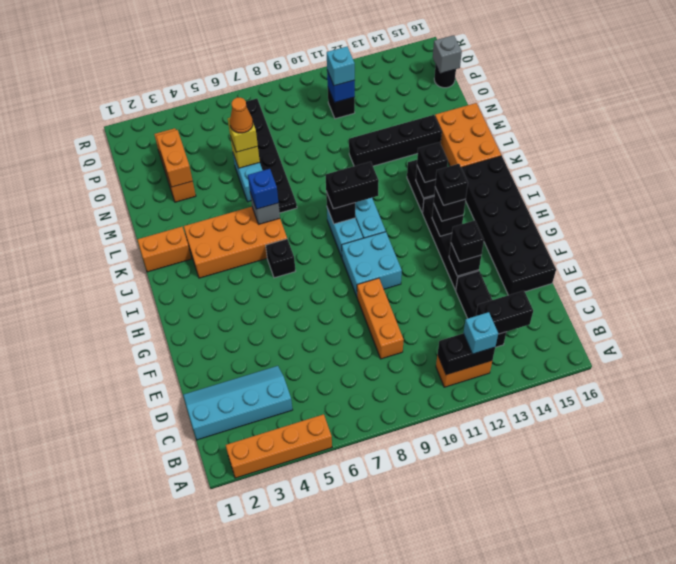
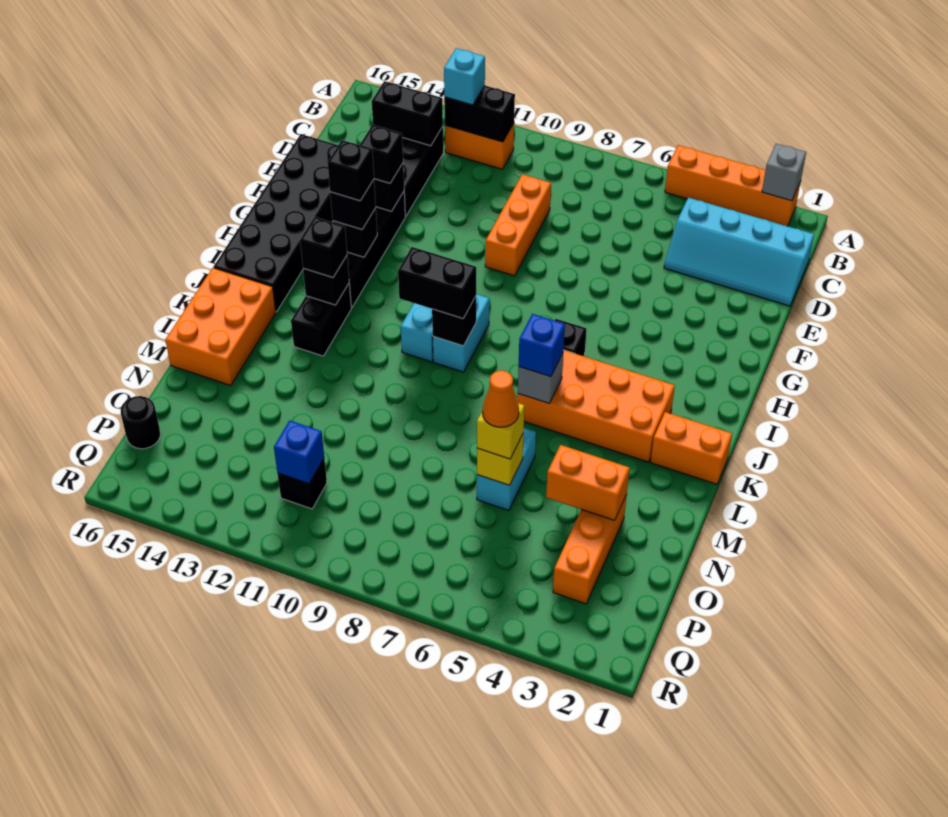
cyan 2x2 brick [342,232,402,296] -> none
black 1x6 plate [246,99,297,213] -> none
black 1x4 brick [349,115,442,166] -> none
orange 1x2 brick [156,130,193,187] -> orange 1x2 brick turned to [546,445,630,520]
cyan 1x1 brick [327,47,355,86] -> none
grey 1x1 brick [433,35,462,73] -> grey 1x1 brick moved to [762,144,806,201]

